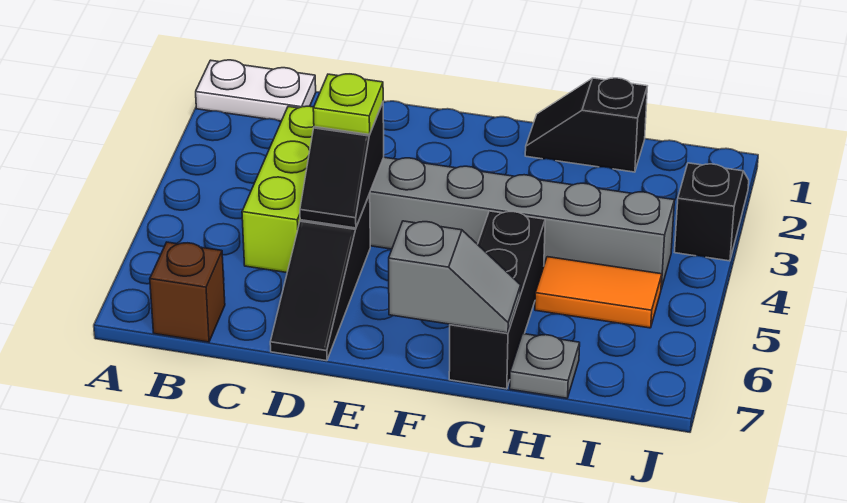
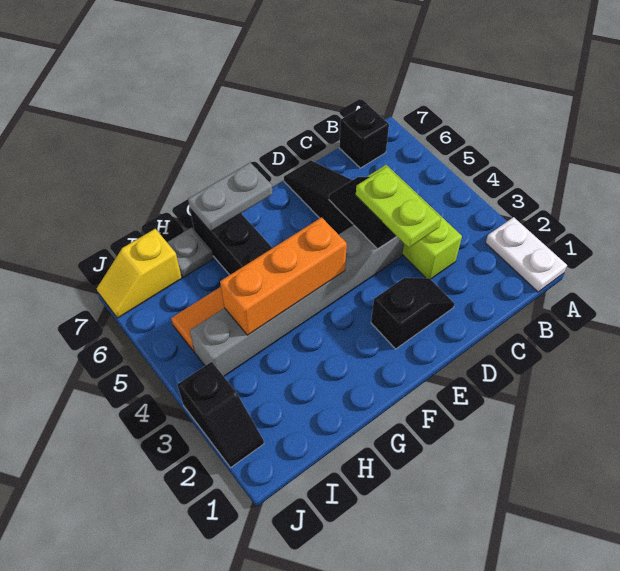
white 1x2 plate [196,60,316,121] -> white 1x2 plate turned to [486,217,567,292]
brown 1x1 brick [150,242,225,342] -> black 1x1 brick [339,104,389,168]
lime 1x1 plate [313,74,383,135] -> lime 1x2 plate [356,167,441,248]
none -> orange 1x3 brick [220,217,347,335]
grey 1x2 slope [389,221,521,333] -> grey 1x2 plate [188,163,273,232]
black 1x2 slope [525,78,647,172] -> black 1x2 slope moved to [371,278,455,349]
none -> yellow 1x2 slope [97,229,182,318]

